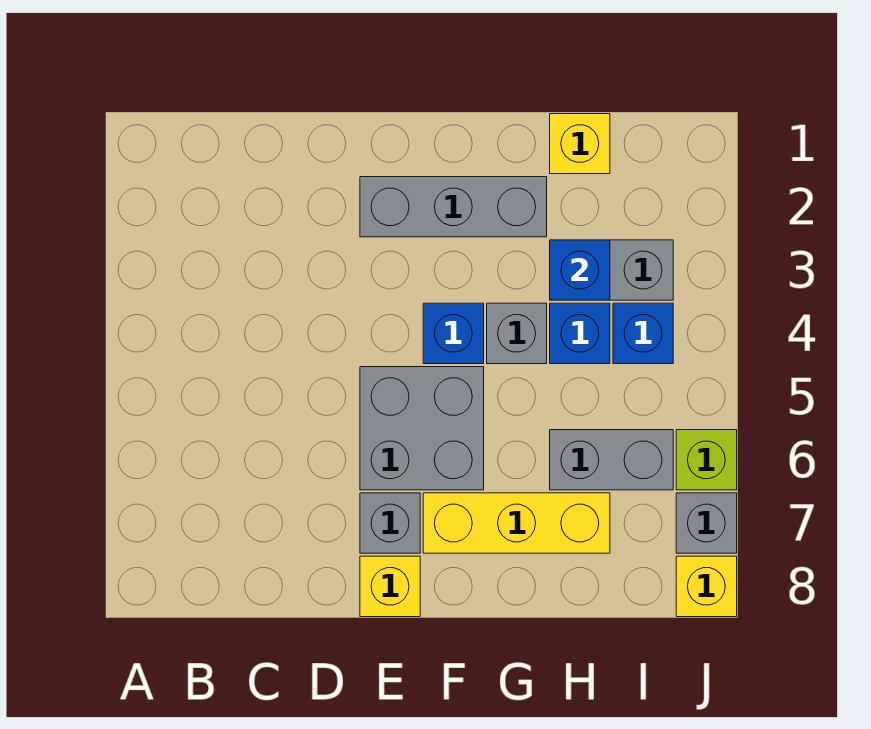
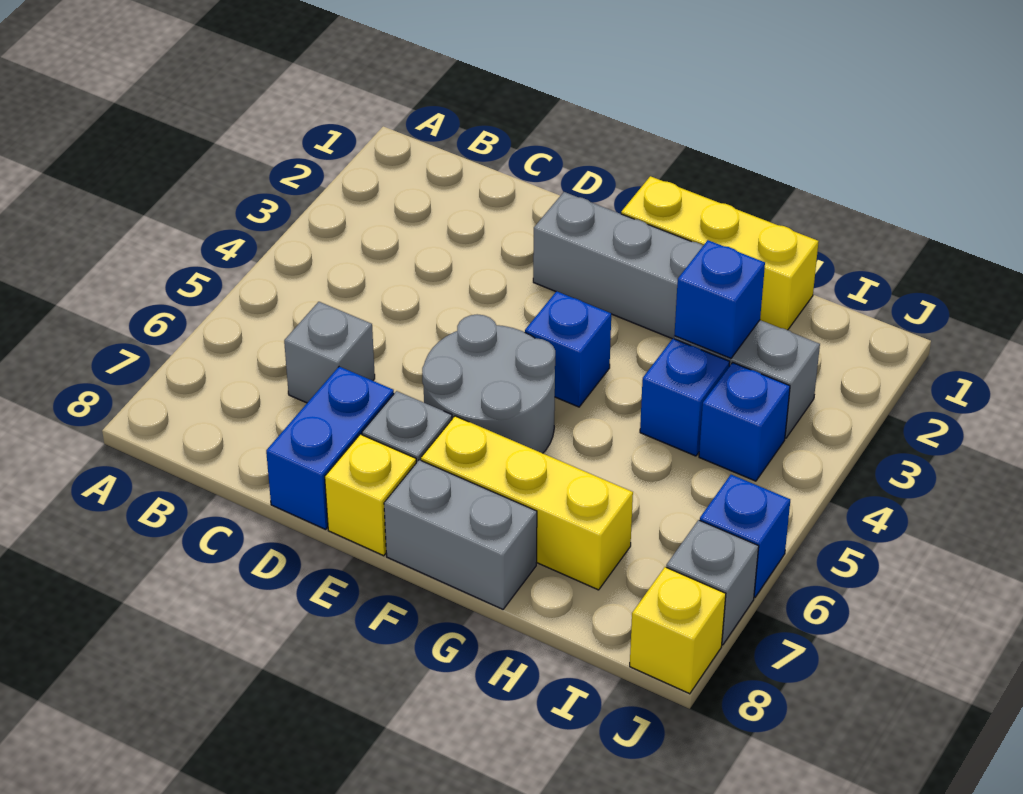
none -> blue 1x2 brick [266,367,394,529]
grey 2x2 brick [360,367,484,490] -> grey 2x2 round brick [422,314,555,453]
grey 1x1 brick [487,303,547,364] -> grey 1x1 brick moved to [284,302,375,403]
yellow 1x1 brick [550,114,610,174] -> yellow 1x3 brick [621,176,819,330]
grey 1x2 brick [550,430,673,490] -> grey 1x2 brick moved to [384,460,537,609]
lime 1x1 brick [676,430,737,490] -> blue 1x1 brick [700,475,790,597]

